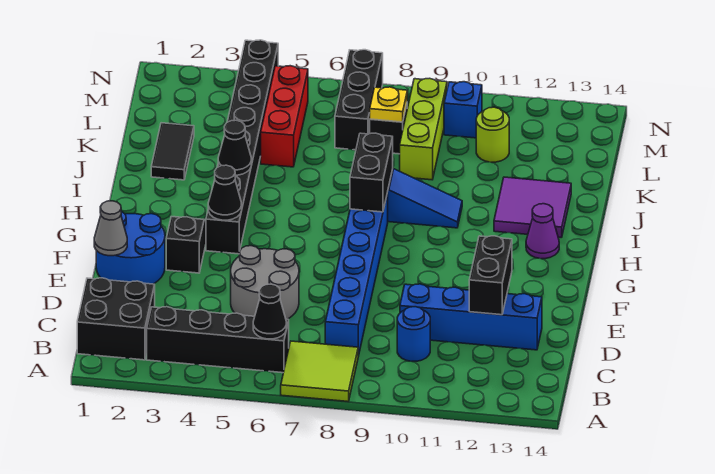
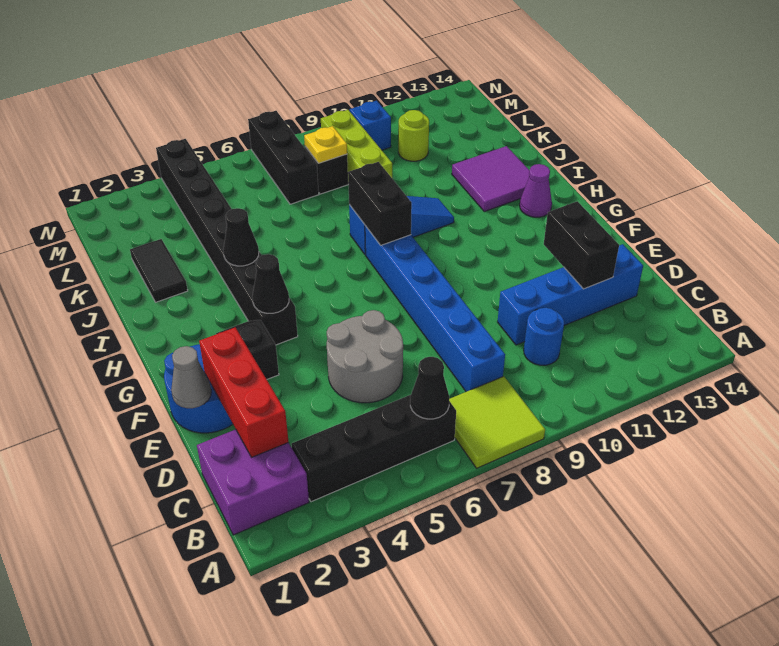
black 2x2 brick [77,278,155,360] -> purple 2x2 brick [197,430,309,535]
red 1x3 brick [261,66,308,167] -> red 1x3 brick moved to [199,327,289,457]

